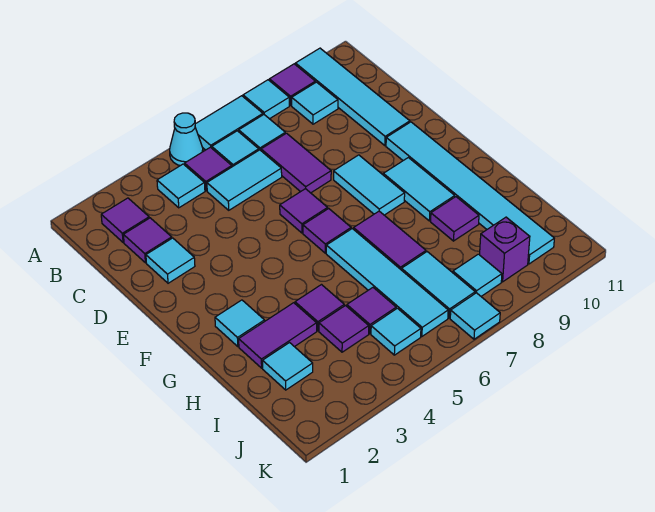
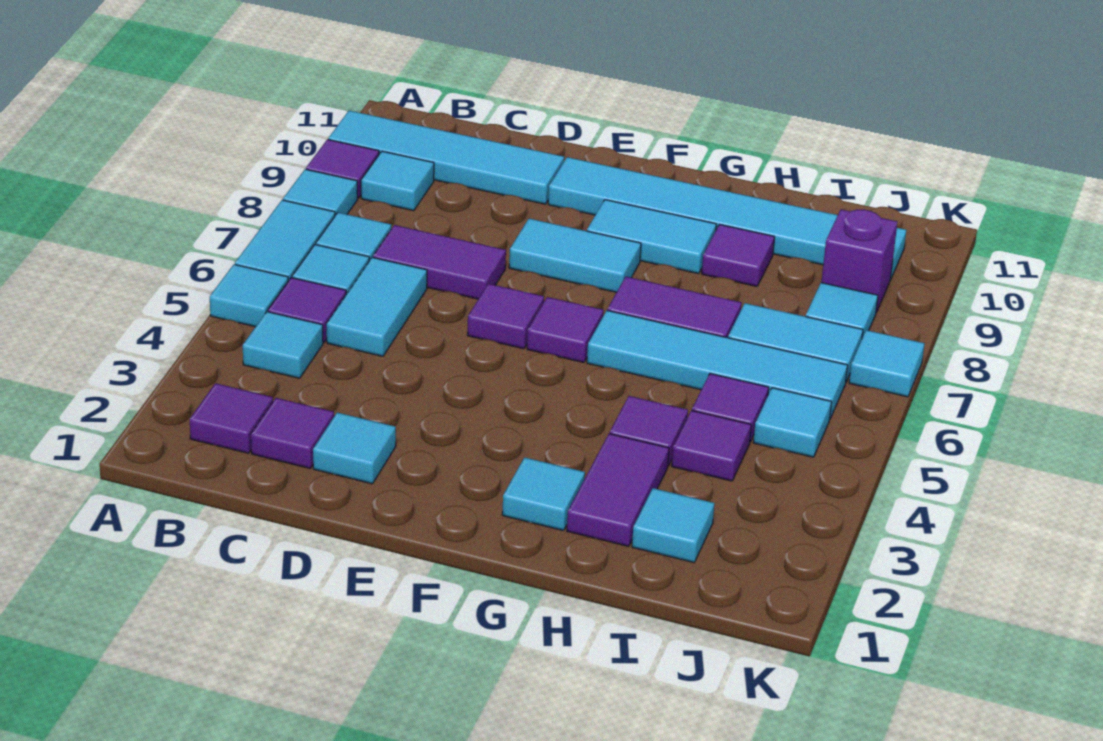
cyan 1x1 cone [170,113,203,166] -> cyan 1x1 tile [210,264,288,327]

